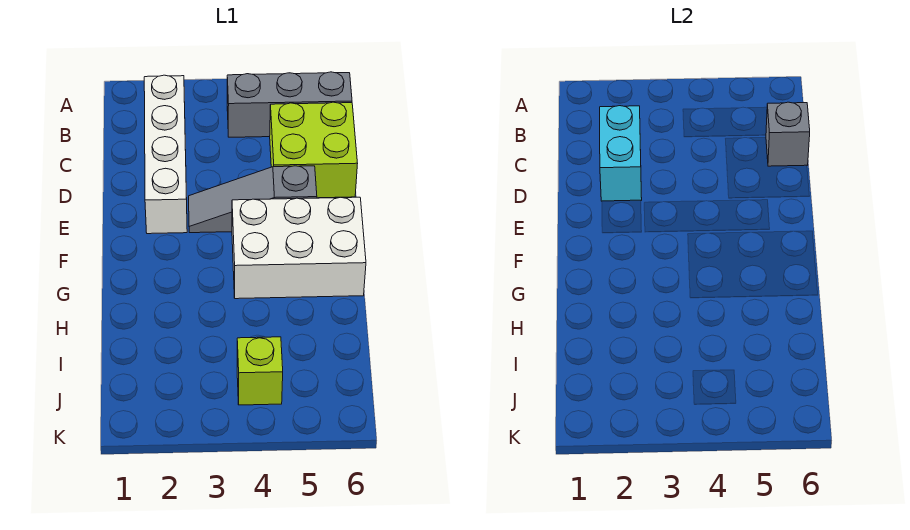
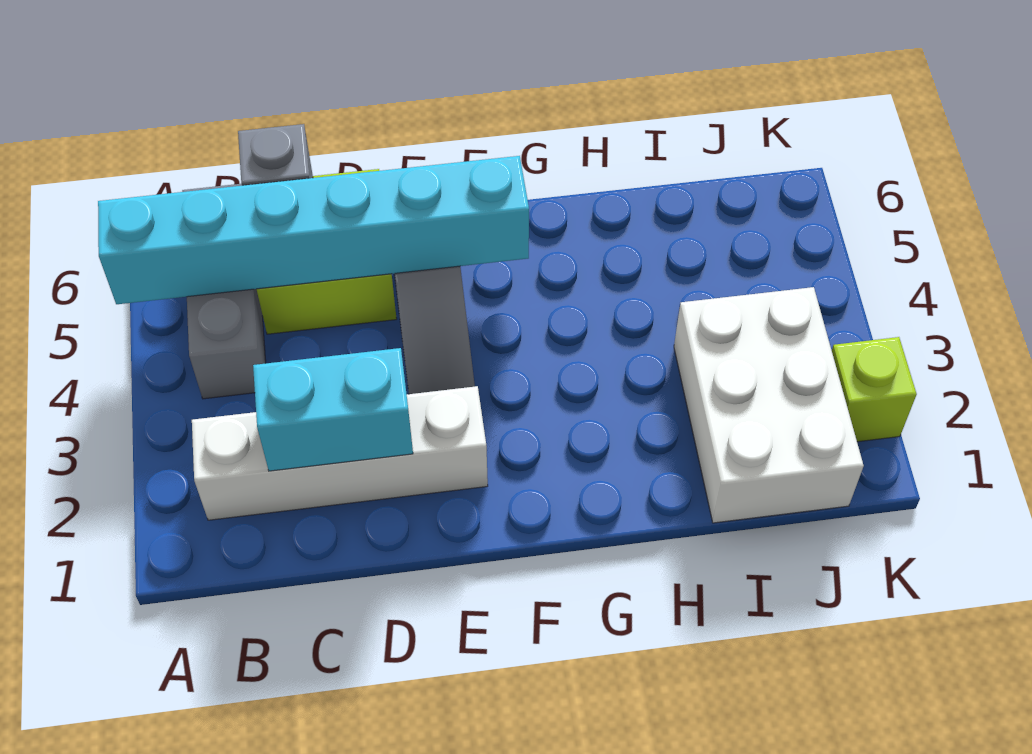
none -> cyan 1x6 brick [98,156,529,304]
white 2x3 brick [232,197,366,299] -> white 2x3 brick moved to [674,287,864,523]
lime 1x1 brick [237,337,283,405] -> lime 1x1 brick moved to [832,337,917,442]

